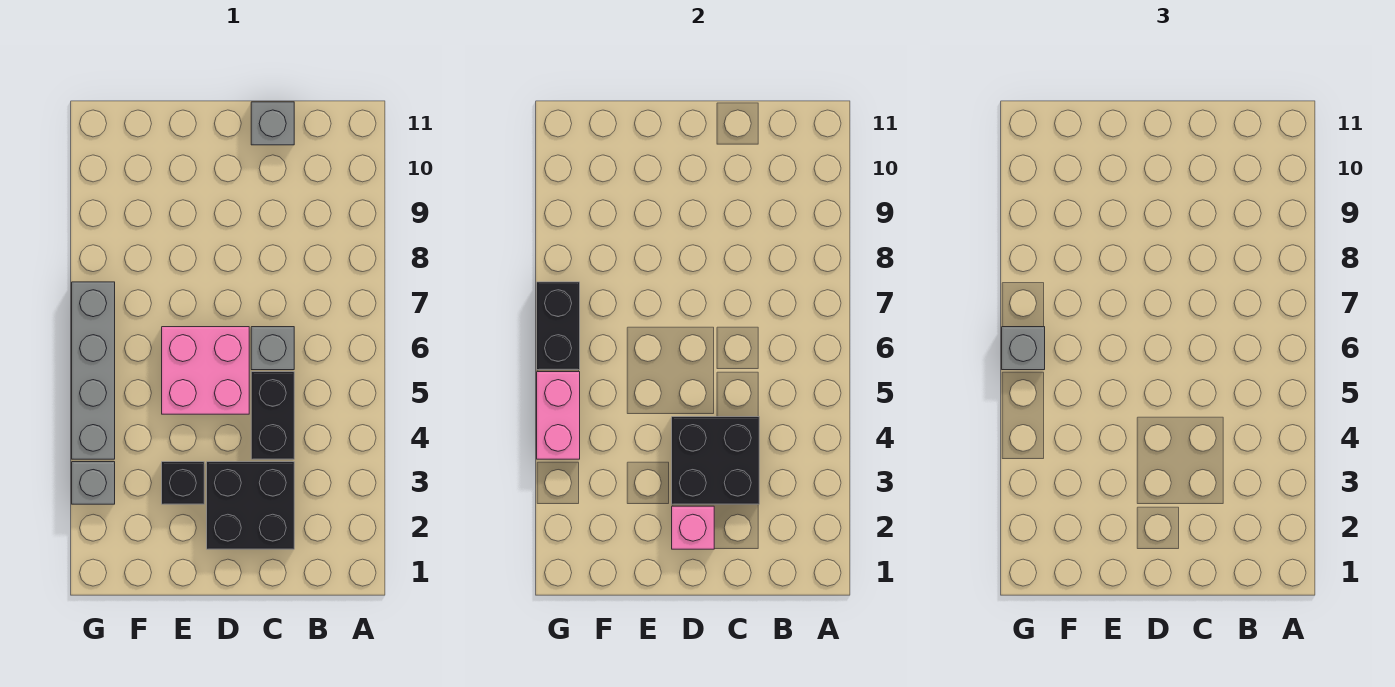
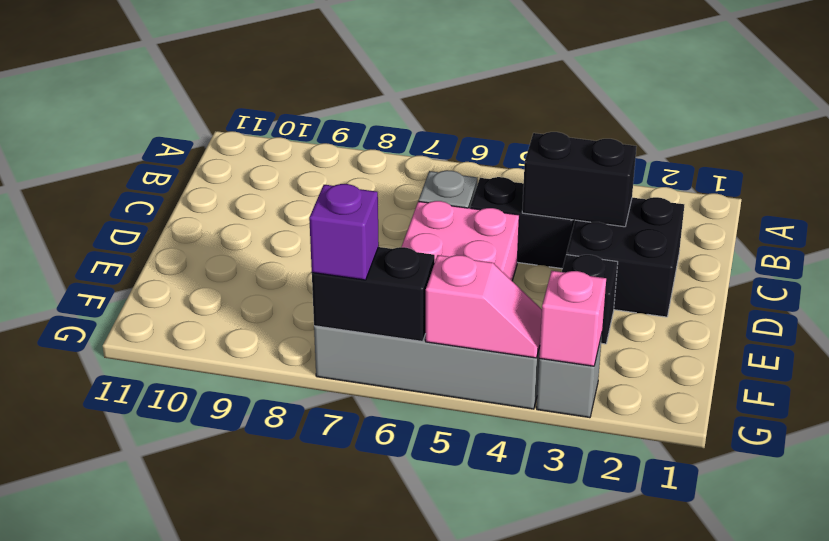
black 2x2 brick [672,417,759,504] -> black 1x2 brick [522,132,637,227]
grey 1x1 brick [251,102,294,145] -> none
pink 1x1 brick [672,506,714,549] -> pink 1x1 brick moved to [539,271,606,366]
pink 1x2 brick [537,372,580,459] -> pink 1x2 slope [426,255,542,358]
grey 1x1 brick [1002,327,1045,370] -> none
none -> purple 1x1 brick [309,184,379,280]

